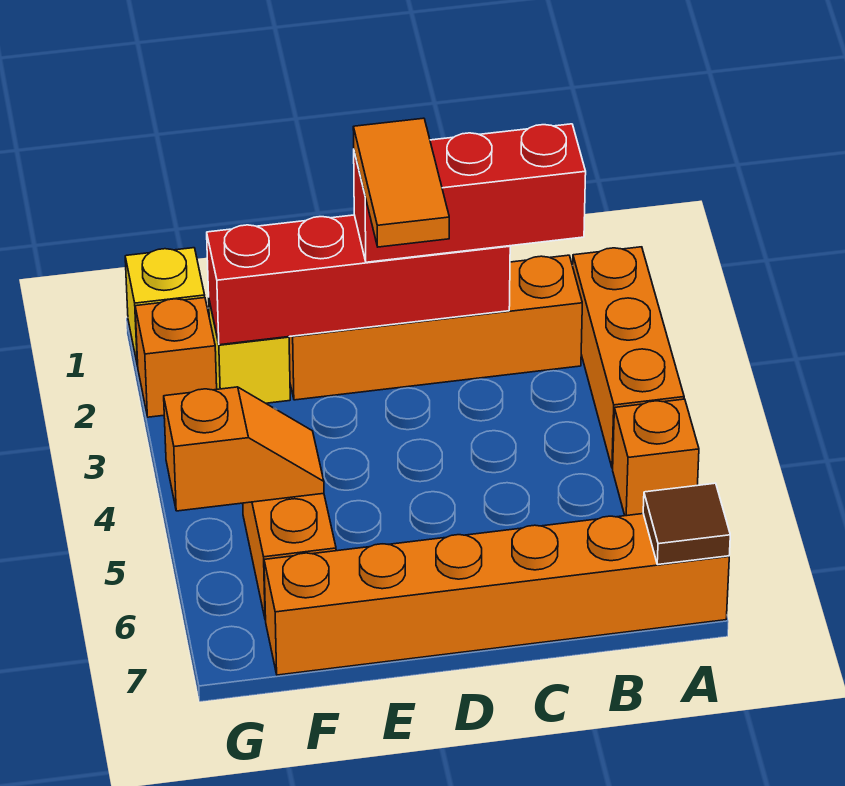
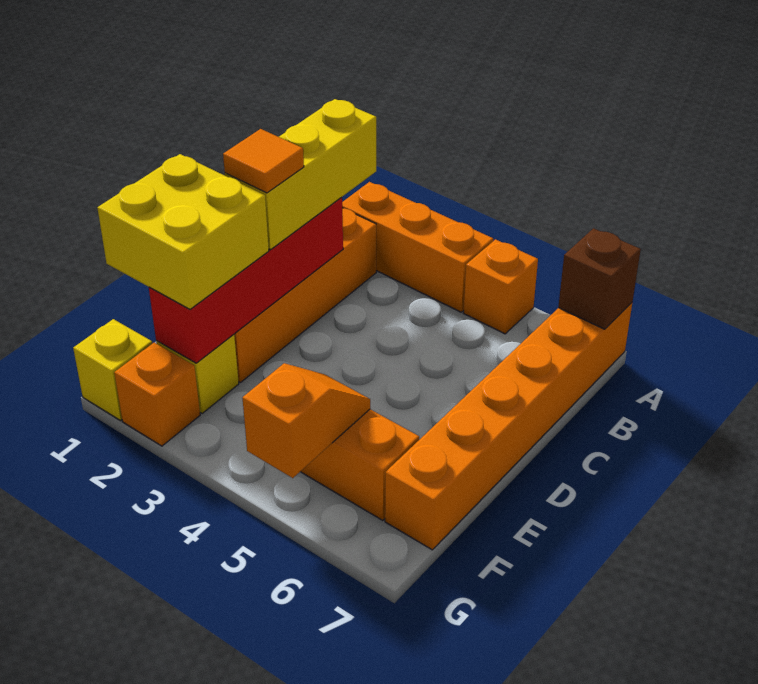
brown 1x1 tile [643,483,730,564] -> brown 1x1 brick [558,228,641,329]
red 1x3 brick [354,124,586,262] -> yellow 1x3 brick [225,99,376,250]
orange 1x2 tile [353,118,449,247] -> orange 1x1 tile [223,129,304,193]
none -> yellow 2x2 brick [97,154,269,309]

